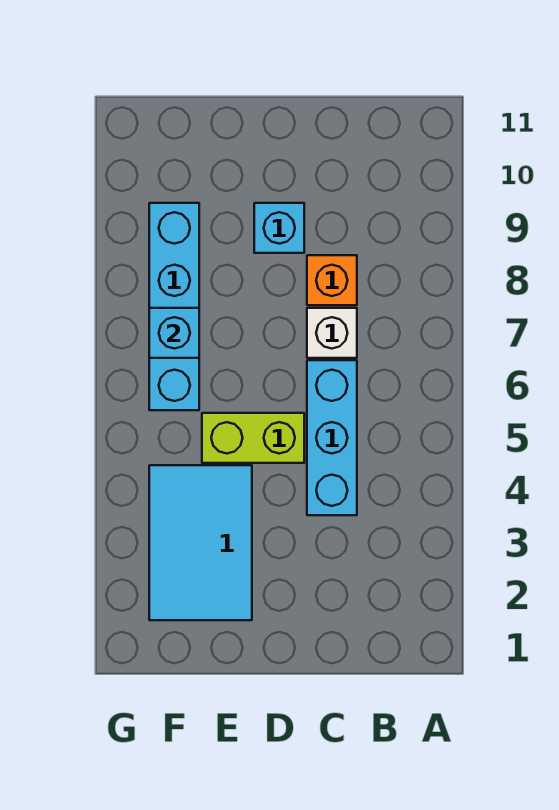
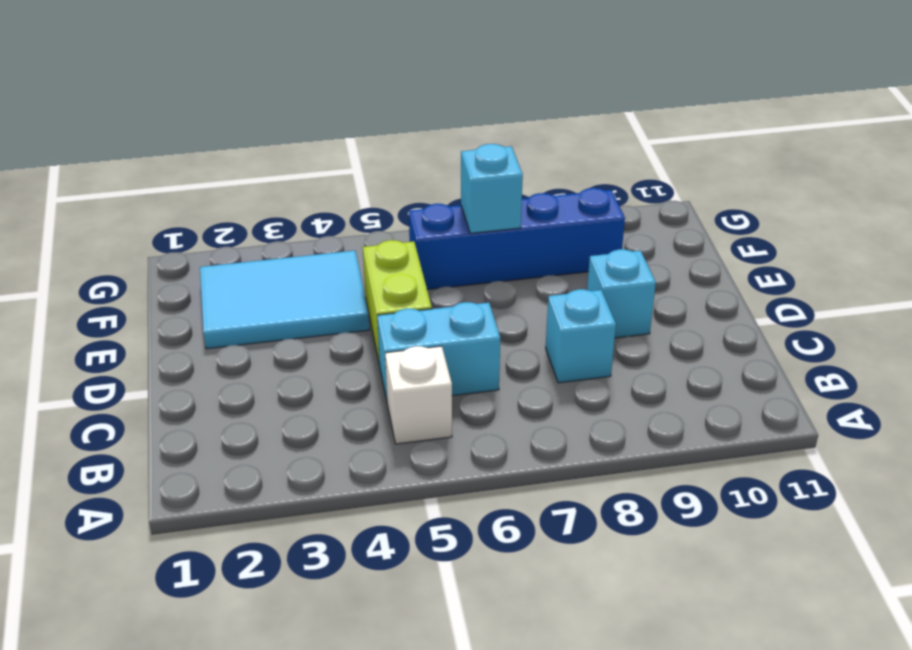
cyan 1x3 brick [307,360,357,515] -> cyan 1x2 brick [377,302,500,400]
white 1x1 brick [307,308,357,358] -> white 1x1 brick moved to [385,346,452,444]
orange 1x1 brick [307,255,357,305] -> cyan 1x1 brick [546,289,616,383]
cyan 1x4 brick [149,203,199,410] -> blue 1x4 brick [409,188,625,290]

